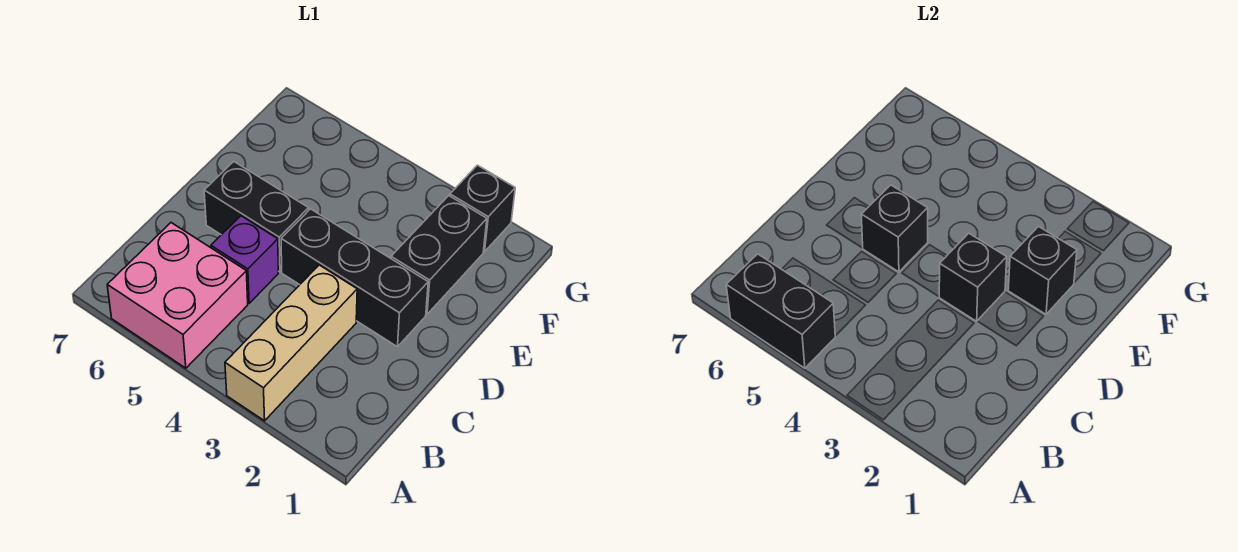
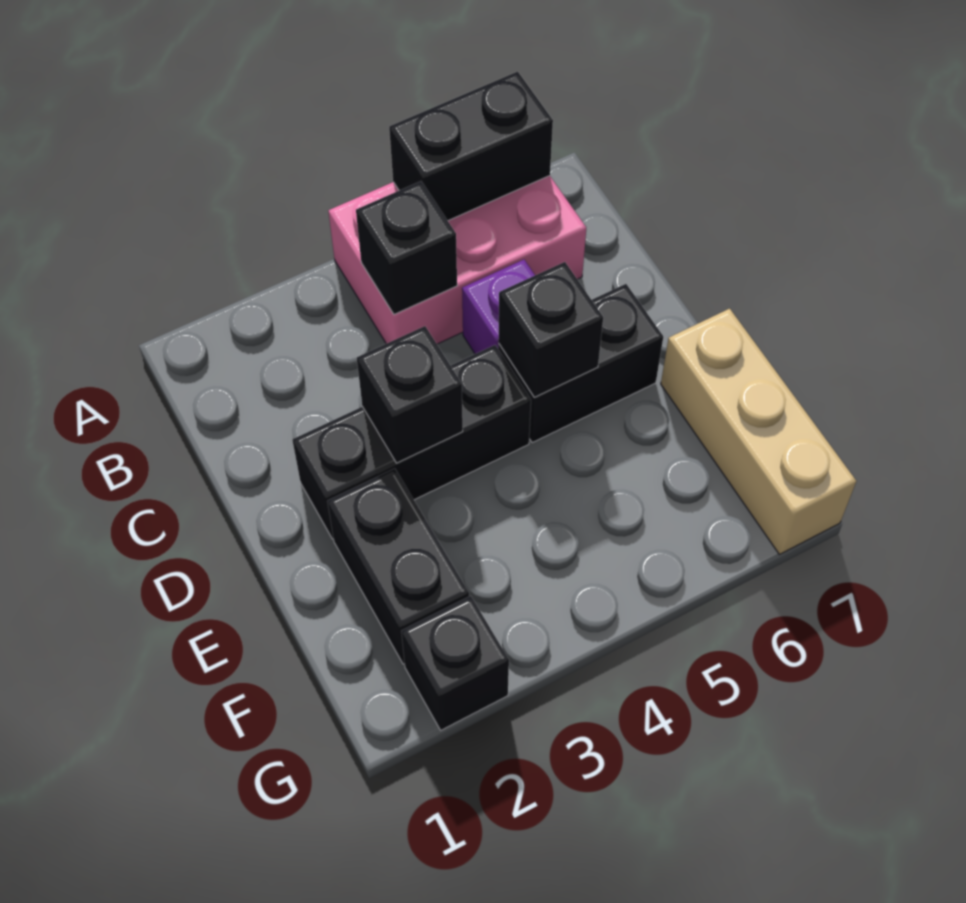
tan 1x3 brick [225,265,357,421] -> tan 1x3 brick moved to [661,309,856,554]
pink 2x2 brick [107,223,248,368] -> pink 2x3 brick [328,176,586,344]
black 1x1 brick [1008,227,1077,314] -> black 1x1 brick moved to [356,181,457,314]

